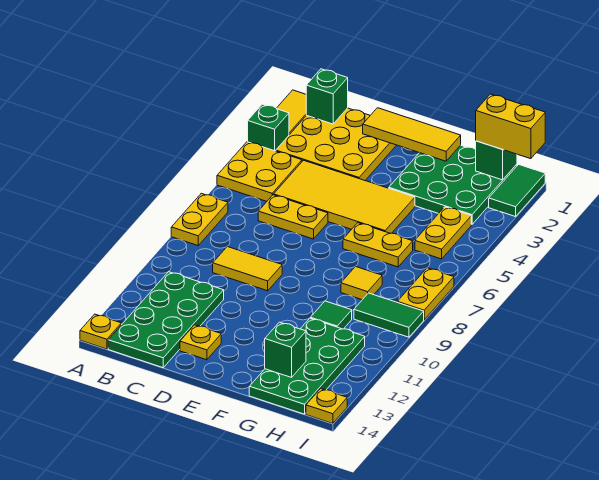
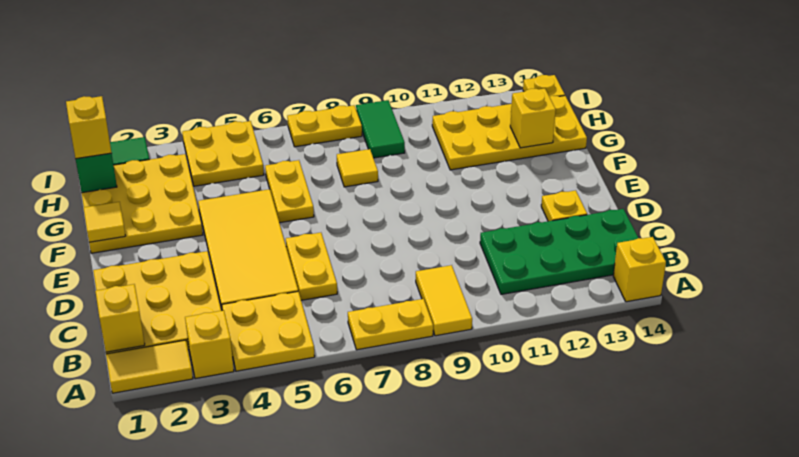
green 1x1 brick [248,104,289,151] -> yellow 1x1 brick [185,310,234,379]
yellow 1x1 plate [80,314,121,349] -> yellow 1x1 brick [613,237,666,302]
green 1x1 brick [306,69,348,124] -> yellow 1x1 brick [95,284,145,352]
yellow 1x2 tile [213,247,282,291] -> yellow 1x2 tile moved to [416,265,472,336]
yellow 1x3 tile [363,108,461,161] -> yellow 1x1 tile [83,202,125,242]
green 3x3 plate [389,145,517,224] -> yellow 3x3 plate [82,154,203,253]
green 1x1 tile [310,301,352,329] -> none
green 2x4 plate [249,318,365,414] -> yellow 2x4 plate [432,96,587,170]
green 1x1 brick [265,322,306,377] -> yellow 1x1 brick [510,89,556,148]
yellow 1x2 brick [476,94,545,159] -> yellow 1x1 brick [66,96,111,159]
yellow 1x2 plate [415,207,471,259] -> yellow 2x2 plate [182,121,264,186]

